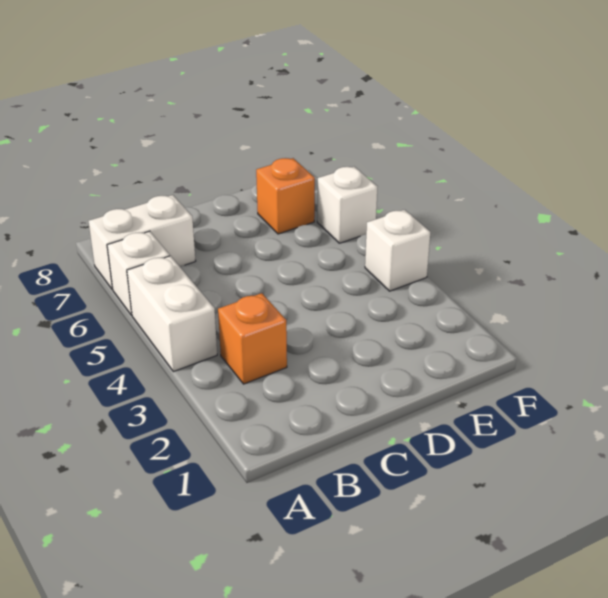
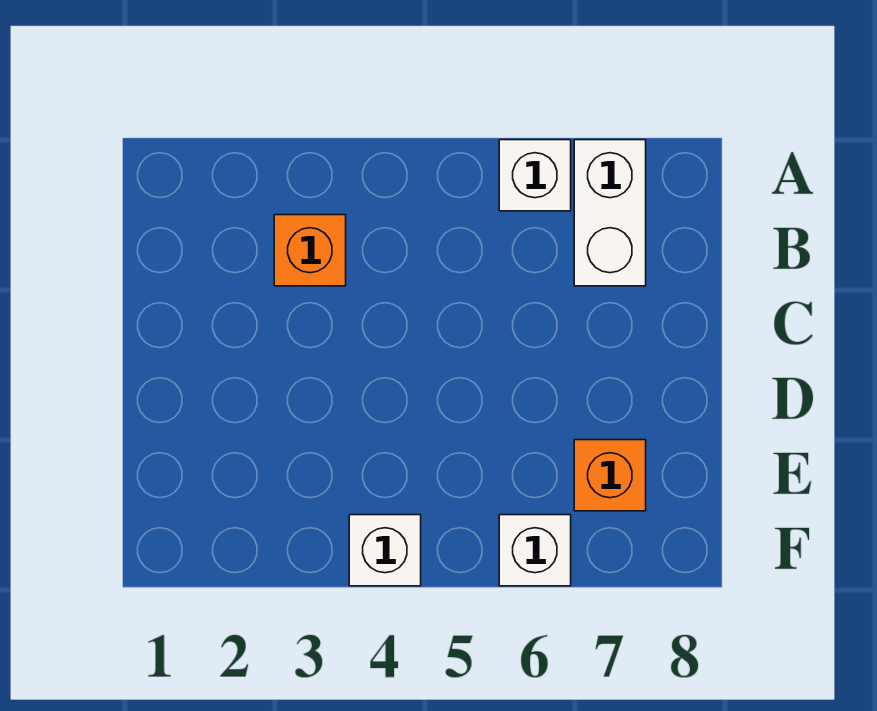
white 1x2 brick [127,256,217,372] -> none

